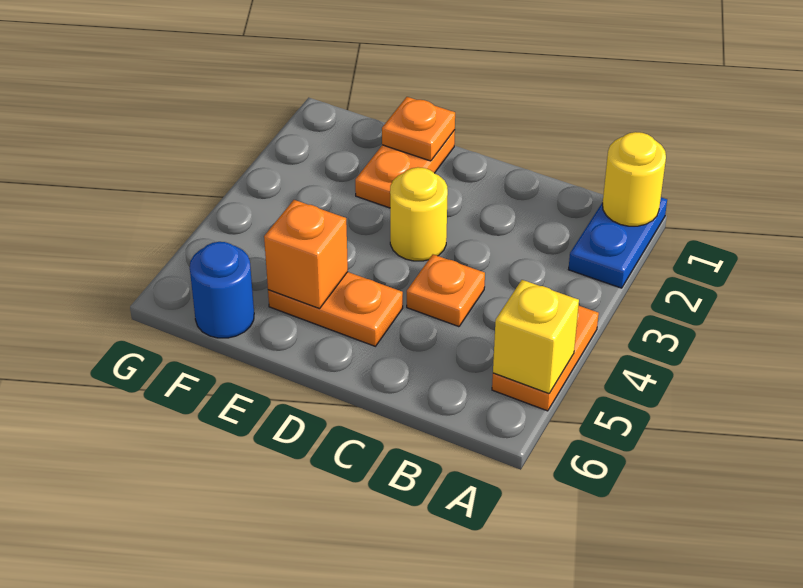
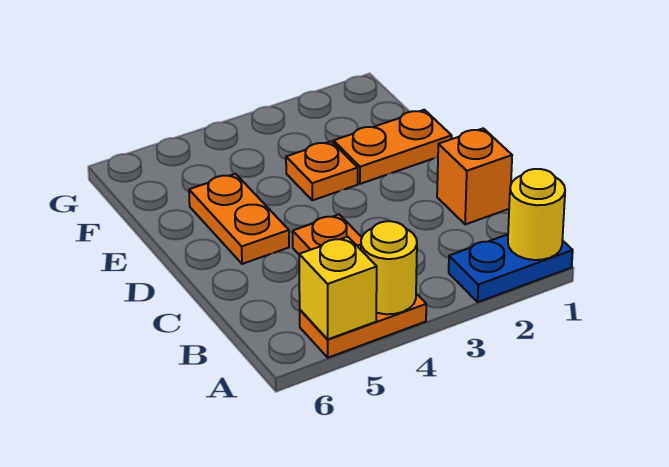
yellow 1x1 round brick [390,167,448,261] -> yellow 1x1 round brick moved to [361,221,417,314]
orange 1x1 plate [382,97,455,161] -> orange 1x1 plate moved to [286,141,358,200]
orange 1x1 brick [264,200,348,309] -> orange 1x1 brick moved to [437,128,512,224]
blue 1x1 round brick [190,242,254,338] -> none

